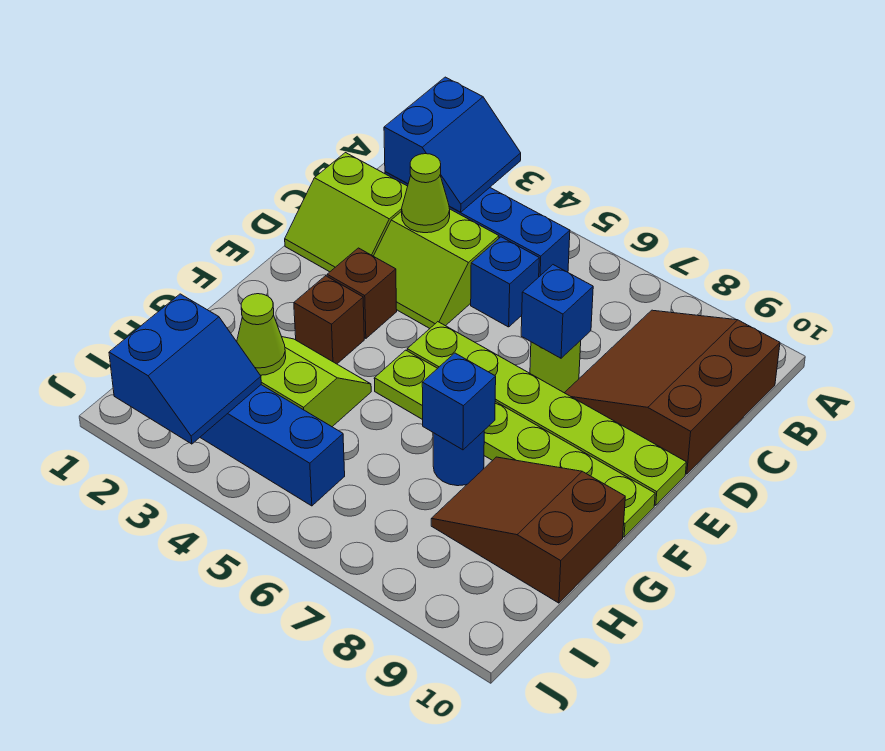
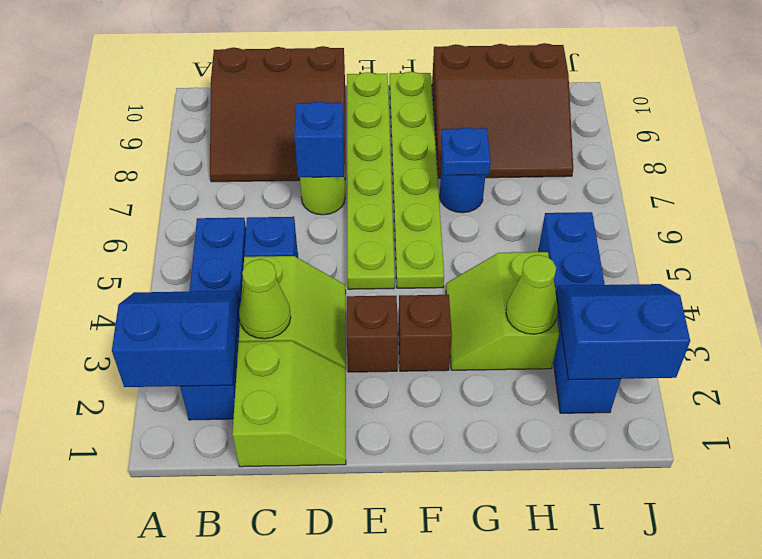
blue 1x1 brick [422,353,496,450] -> blue 1x1 plate [441,128,491,175]
brown 2x3 slope [431,457,625,603] -> brown 3x3 slope [432,43,573,178]

